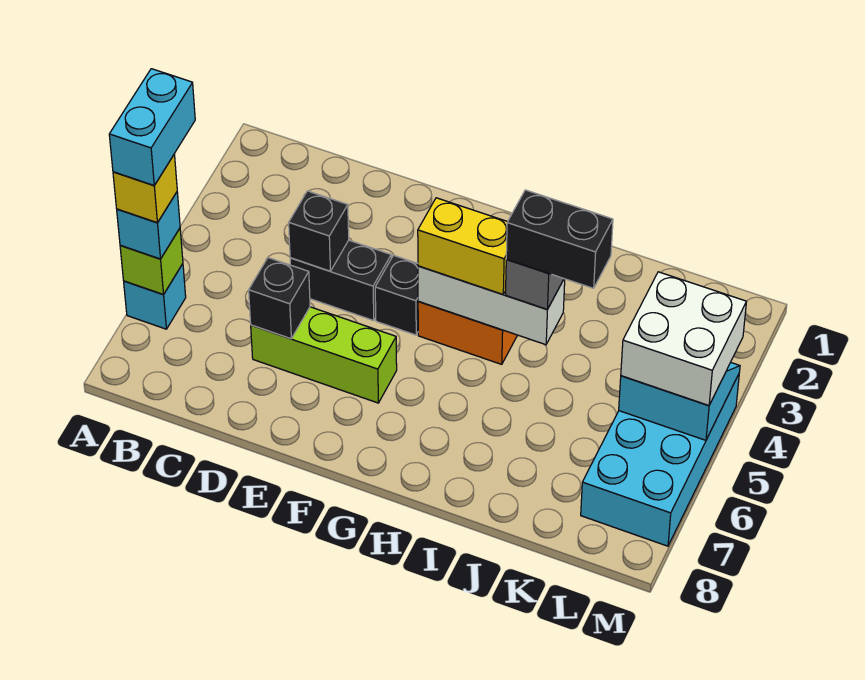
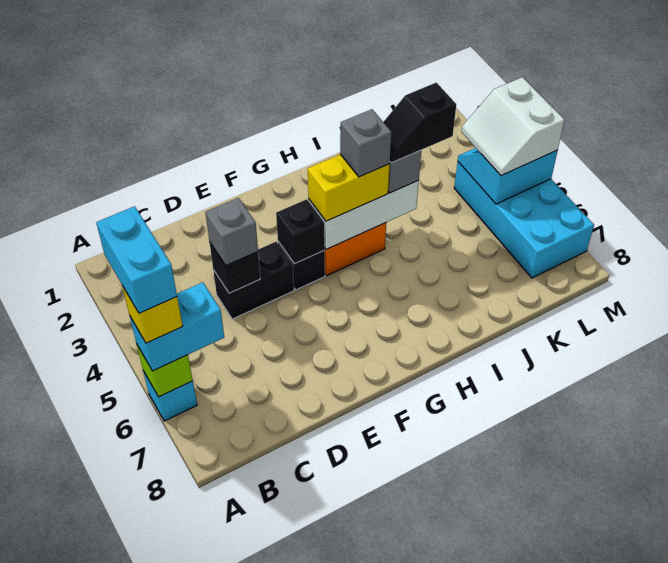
cyan 1x1 brick [117,192,180,259] -> cyan 1x2 brick [130,282,224,371]
none -> grey 1x1 brick [205,198,258,266]
lime 1x3 brick [251,307,397,403] -> none
black 1x1 brick [249,258,310,339] -> black 1x1 brick moved to [276,199,325,264]
none -> grey 1x1 brick [340,109,391,177]
black 1x2 brick [506,190,613,288] -> black 1x2 slope [384,83,456,163]
white 2x2 brick [621,272,746,406] -> white 2x2 slope [461,77,564,176]

